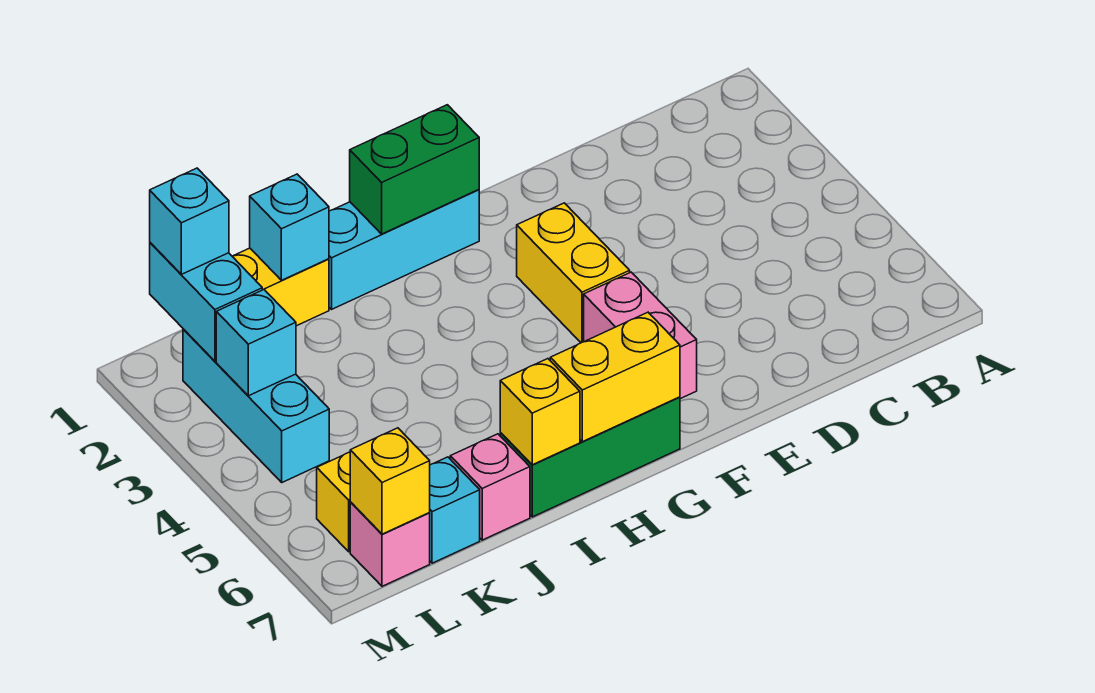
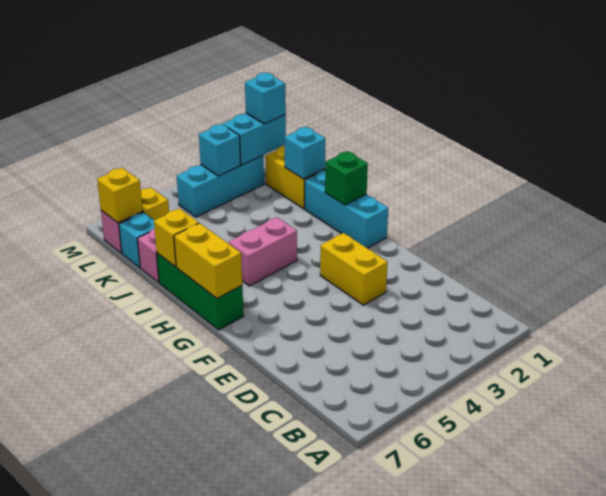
yellow 1x2 brick [517,203,630,343] -> yellow 1x2 brick turned to [320,233,387,305]
pink 1x2 brick [584,272,697,399] -> pink 1x2 brick moved to [229,217,297,286]
green 1x2 brick [350,105,479,234] -> green 1x1 brick [325,151,368,205]

